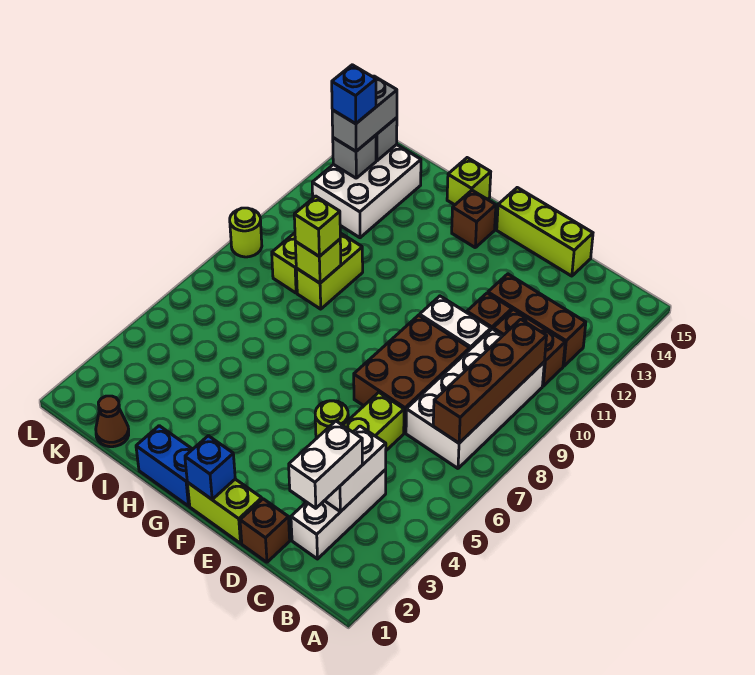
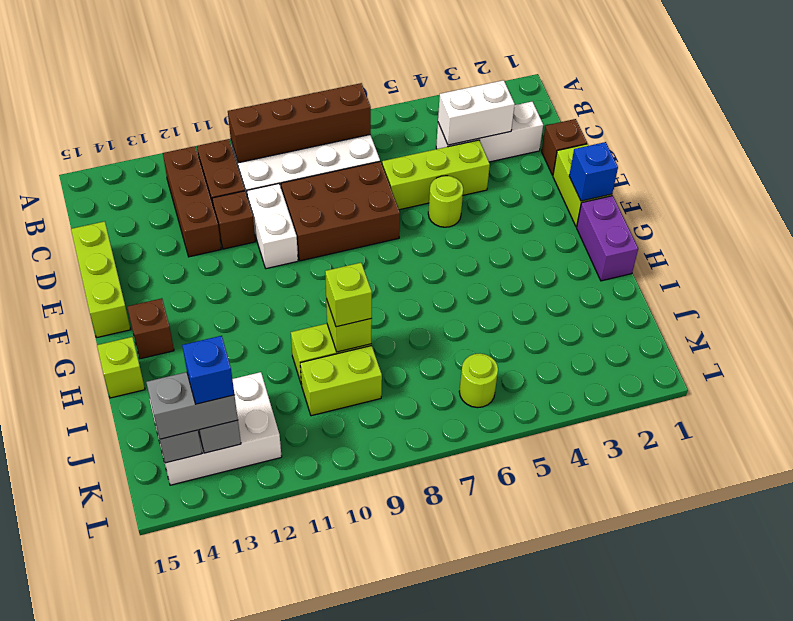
white 1x2 brick [289,421,362,508] -> none
blue 1x2 brick [136,426,193,506] -> purple 1x2 brick [577,196,638,281]
brown 1x1 cone [96,396,129,447] -> none
lime 1x1 round brick [230,208,262,257] -> lime 1x1 round brick moved to [459,353,498,408]

